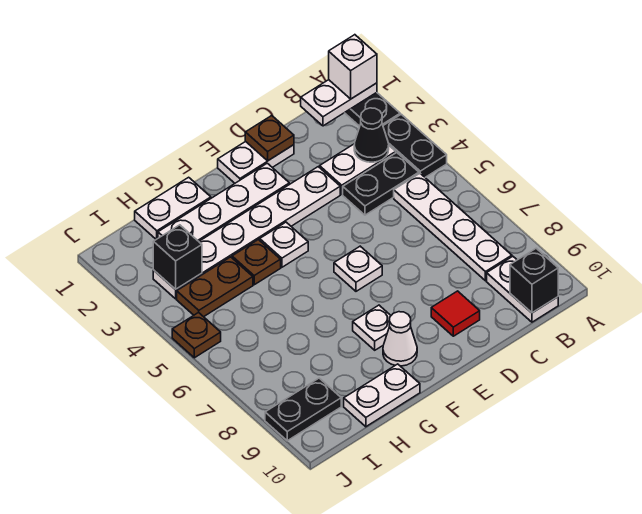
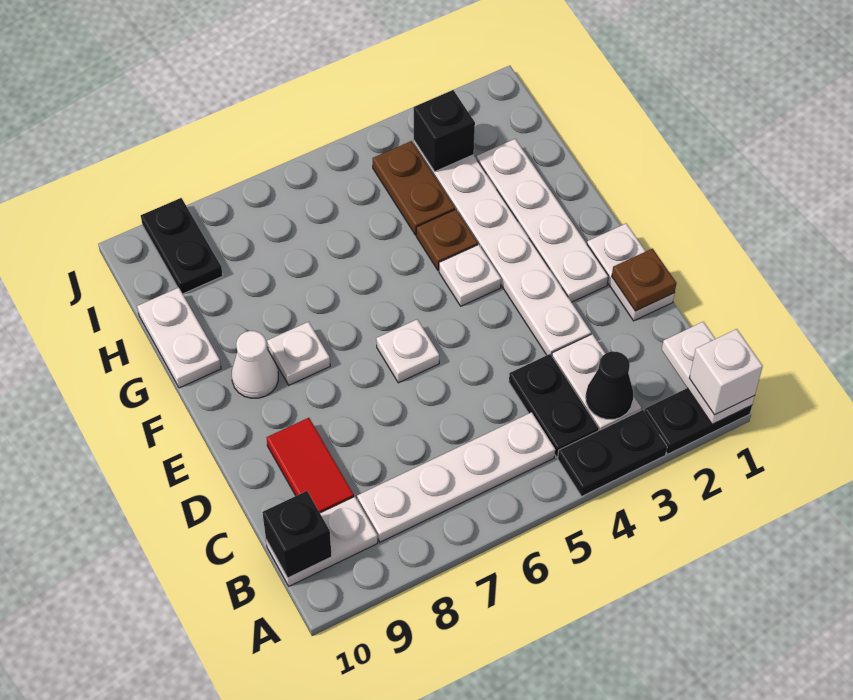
red 1x1 tile [431,291,480,336] -> red 1x2 tile [267,418,354,513]
white 1x2 plate [135,177,211,239] -> none
brown 1x1 plate [172,312,221,358] -> none

